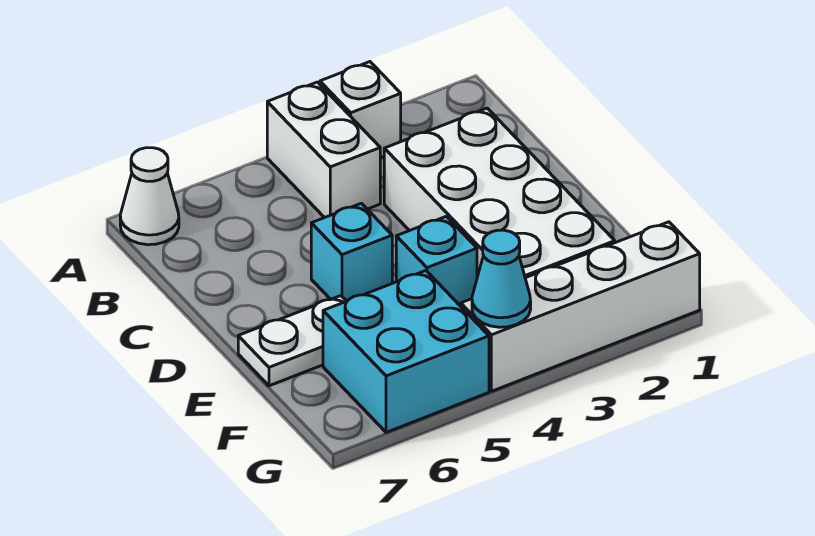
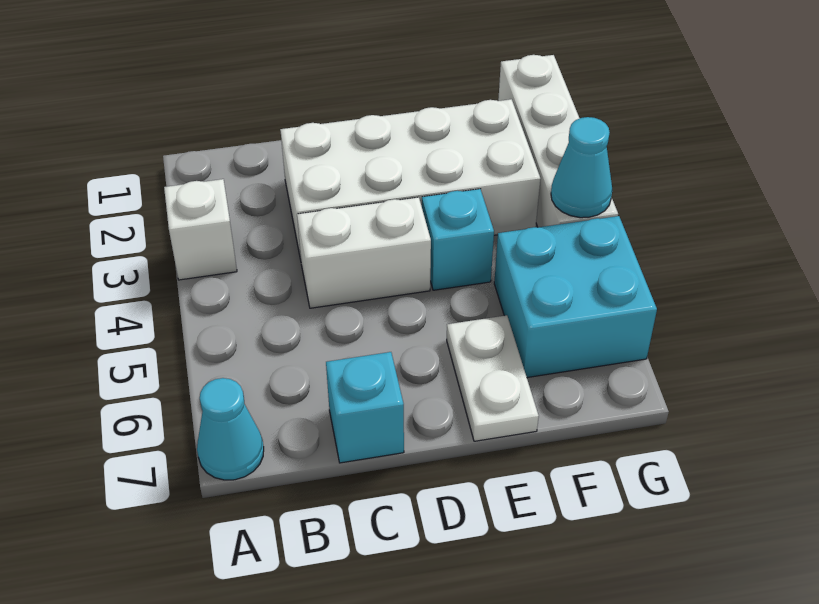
white 1x2 brick [267,82,380,218] -> white 1x2 brick moved to [297,197,431,308]
white 1x1 cone [120,148,179,245] -> cyan 1x1 cone [197,378,264,480]
cyan 1x1 brick [311,203,392,301] -> cyan 1x1 brick moved to [326,352,404,463]

